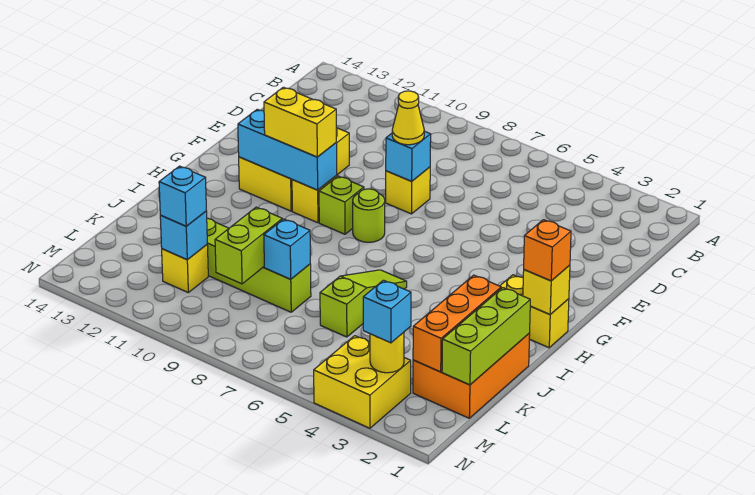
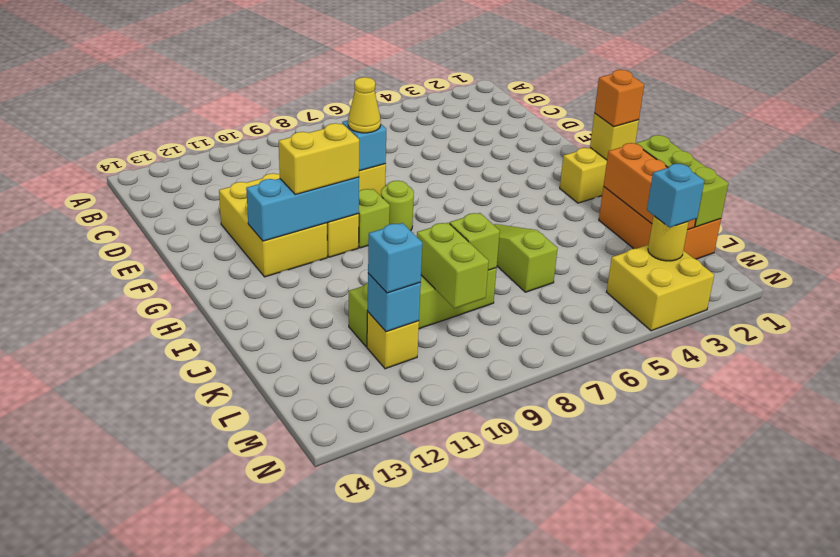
cyan 1x1 brick [264,219,310,279] -> lime 1x1 brick [450,213,500,270]

